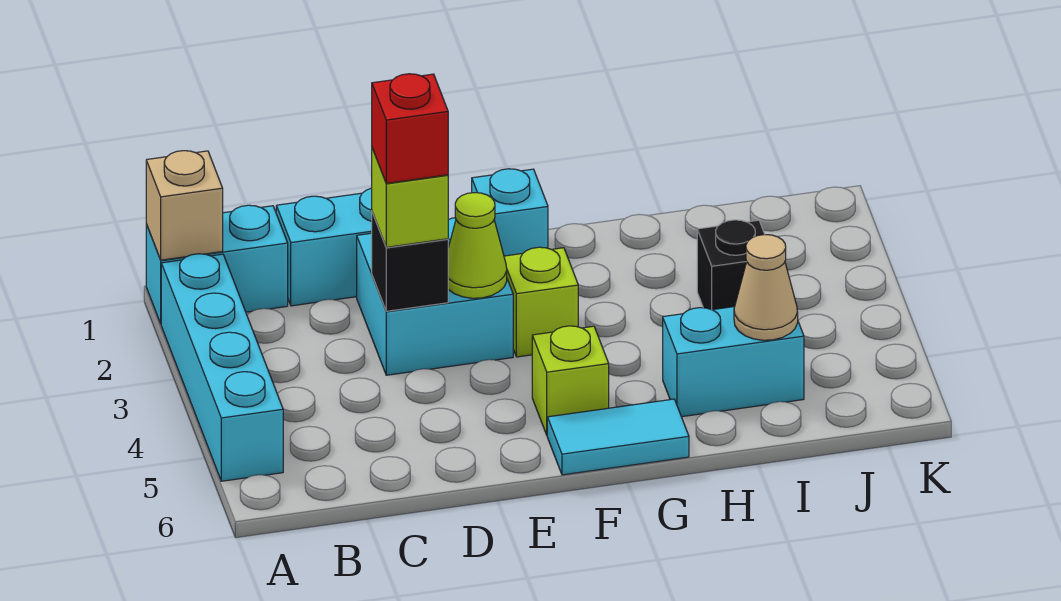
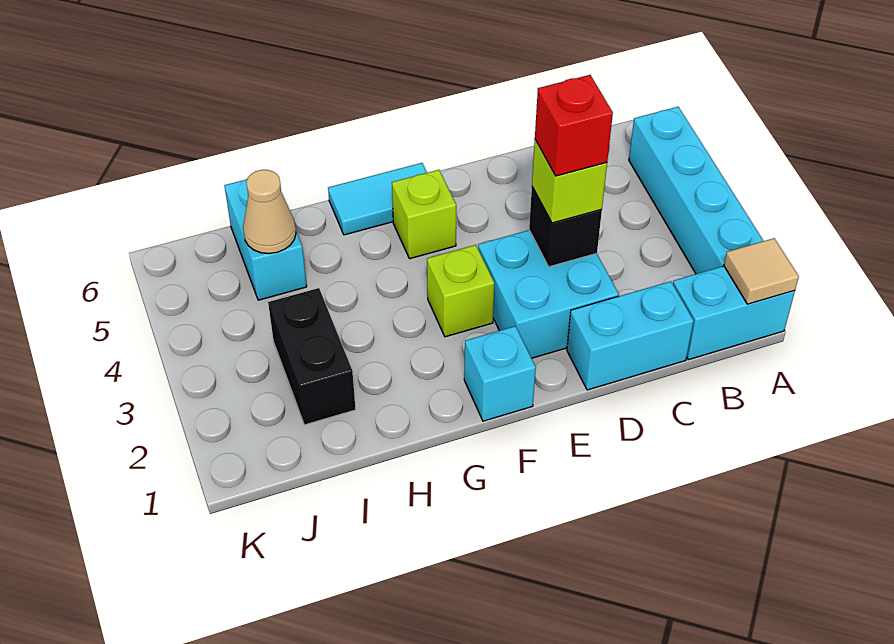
tan 1x1 brick [146,151,223,260] -> tan 1x1 tile [724,238,799,304]
lime 1x1 cone [448,193,507,298] -> none
cyan 1x2 brick [663,307,804,417] -> cyan 1x2 brick turned to [224,179,307,300]
black 1x1 brick [697,220,765,310] -> black 1x2 brick [268,288,356,425]

